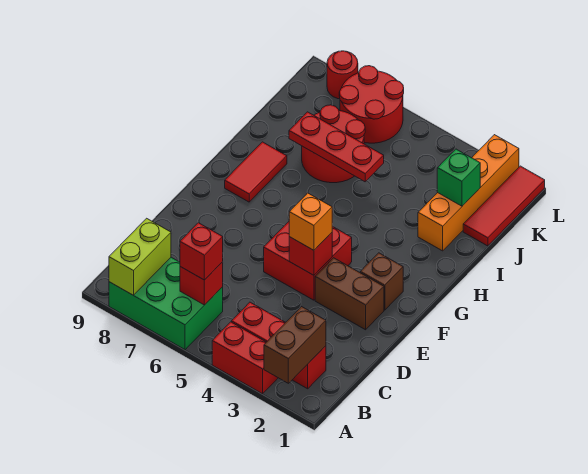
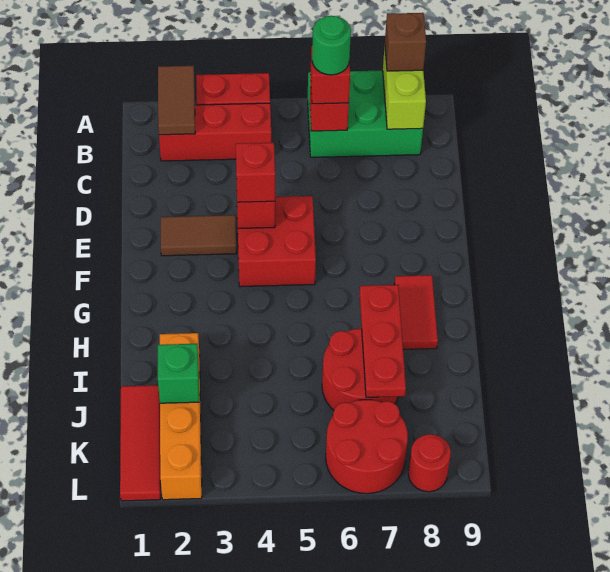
brown 1x2 brick [264,307,326,383] -> brown 1x2 tile [158,66,195,135]
none -> green 1x1 round brick [312,16,351,75]
brown 1x2 brick [315,258,384,330] -> brown 1x2 tile [161,215,237,256]
orange 1x1 brick [289,193,332,250] -> red 1x1 brick [236,143,275,202]
brown 1x1 brick [360,253,403,310] -> brown 1x1 brick moved to [385,13,426,71]
red 1x3 plate [289,112,384,182] -> red 1x3 plate turned to [360,285,406,397]

